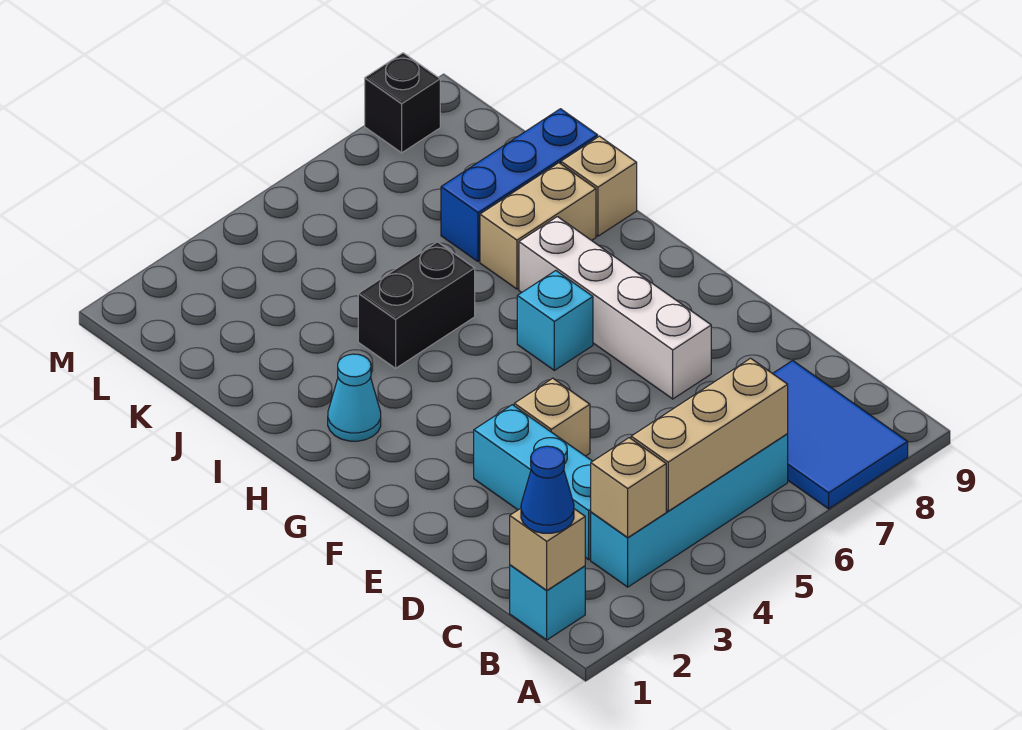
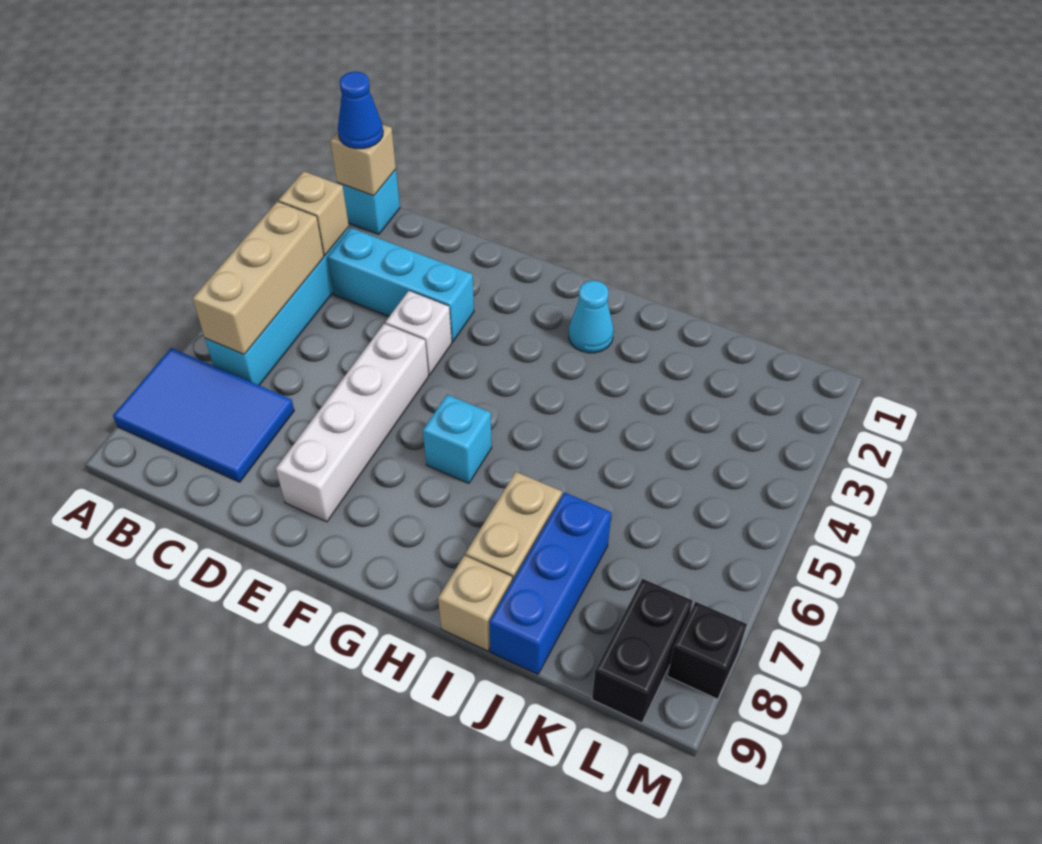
tan 1x1 brick [514,378,590,456] -> white 1x1 brick [385,291,452,375]
white 1x4 brick [519,217,711,399] -> white 1x4 brick turned to [276,324,429,522]
black 1x2 brick [358,242,475,368] -> black 1x2 brick moved to [592,579,693,723]

